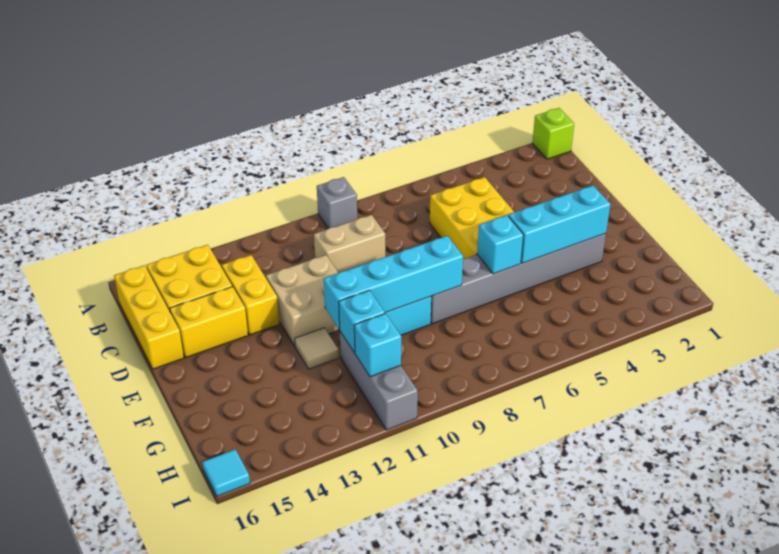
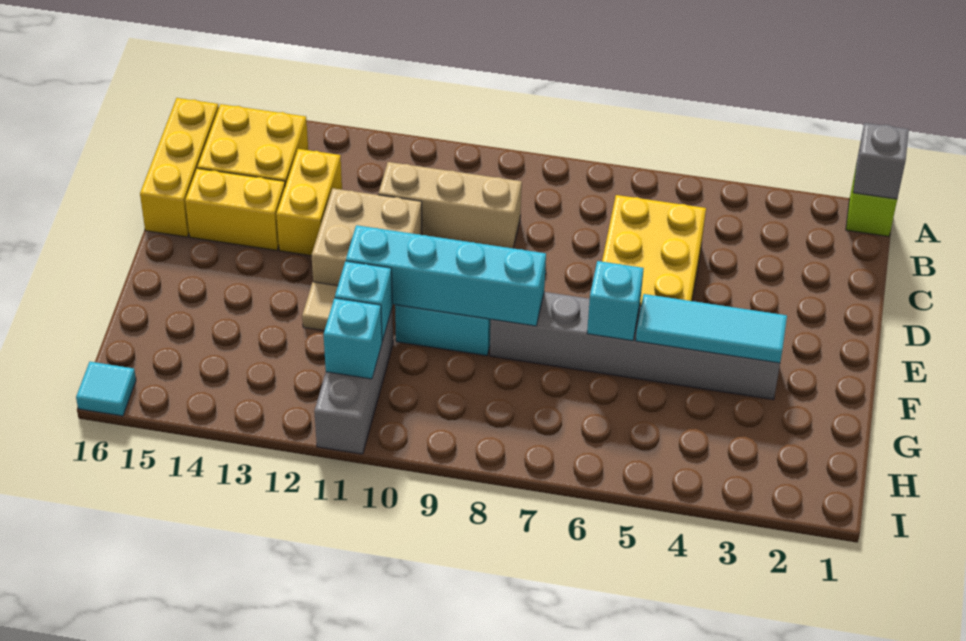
grey 1x1 brick [317,177,357,229] -> grey 1x1 brick moved to [853,123,909,199]
tan 1x2 brick [314,215,385,273] -> tan 1x3 brick [378,162,522,248]
cyan 1x3 brick [508,185,610,263] -> cyan 1x3 tile [636,294,787,363]

